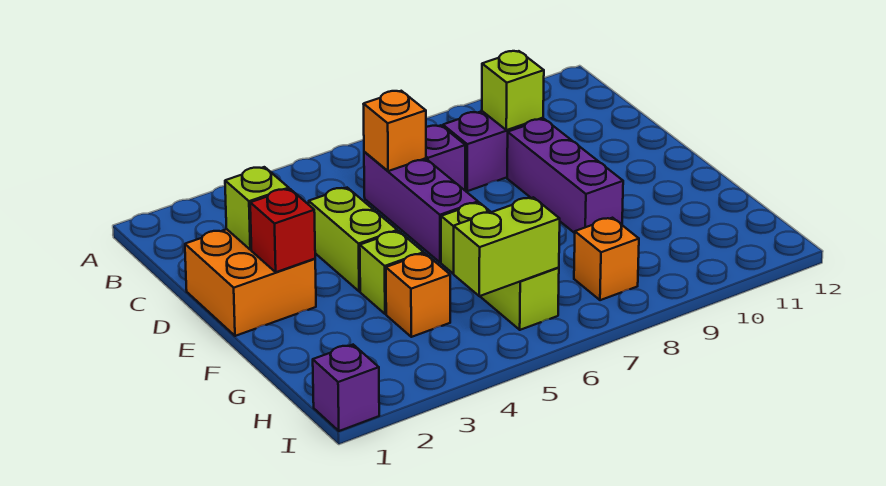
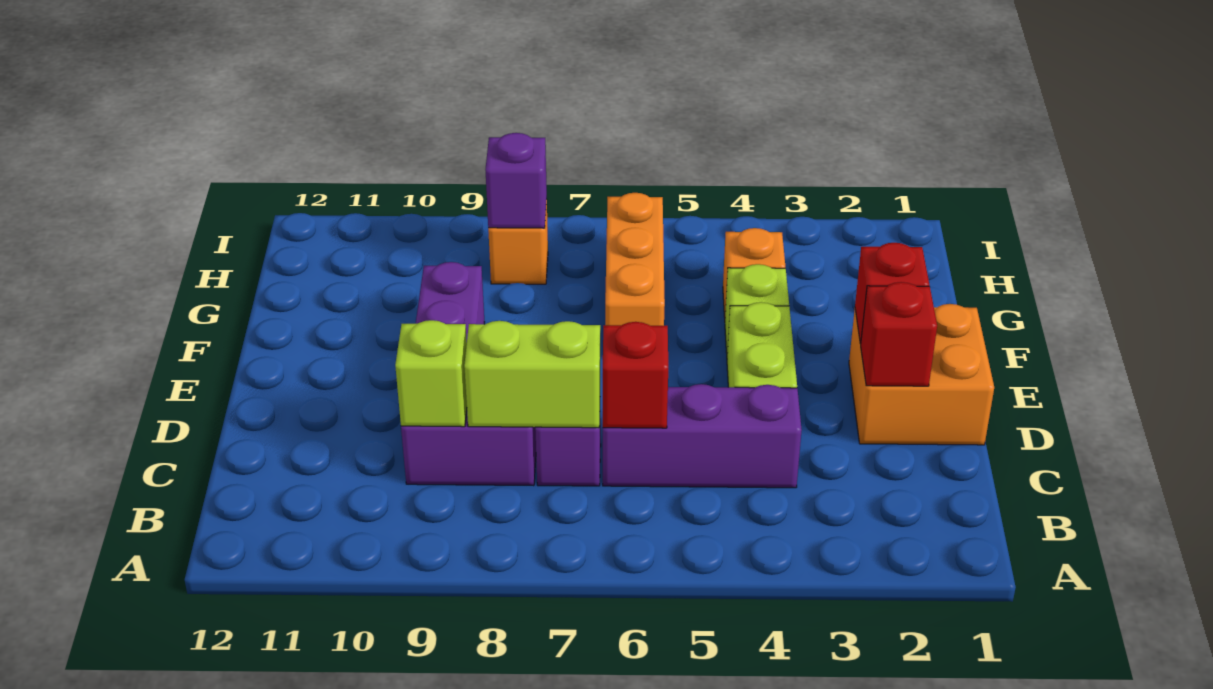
purple 1x3 brick [364,152,478,262] -> purple 1x3 brick turned to [603,384,802,488]
orange 1x1 brick [364,91,426,171] -> red 1x1 brick [603,322,668,428]
lime 1x1 brick [225,167,289,250] -> red 1x1 brick [861,282,937,386]
lime 1x3 brick [441,203,559,330] -> orange 1x3 brick [605,193,665,326]
lime 1x2 brick [454,197,560,296] -> lime 1x2 brick moved to [464,321,600,428]
purple 1x1 brick [313,345,379,431] -> purple 1x1 brick moved to [485,133,547,228]

